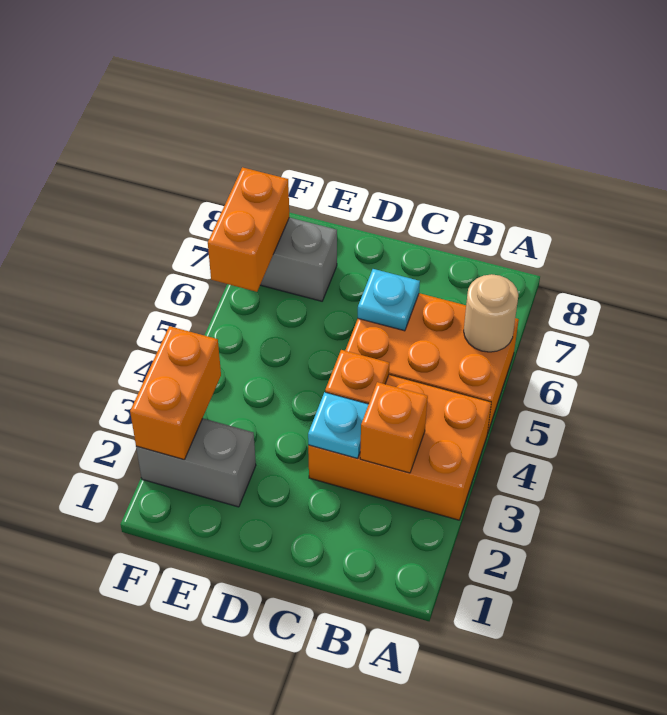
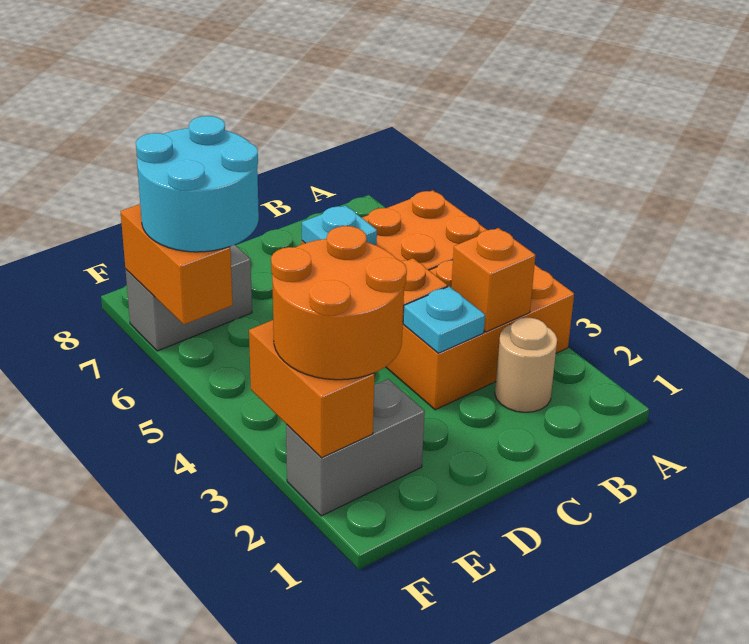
tan 1x1 round brick [464,274,518,352] -> tan 1x1 round brick moved to [495,318,557,412]
none -> orange 2x2 round brick [271,226,407,380]
none -> cyan 2x2 round brick [136,116,259,252]

